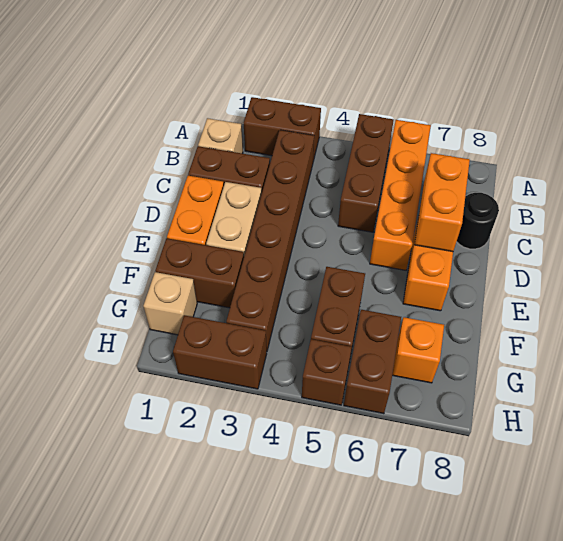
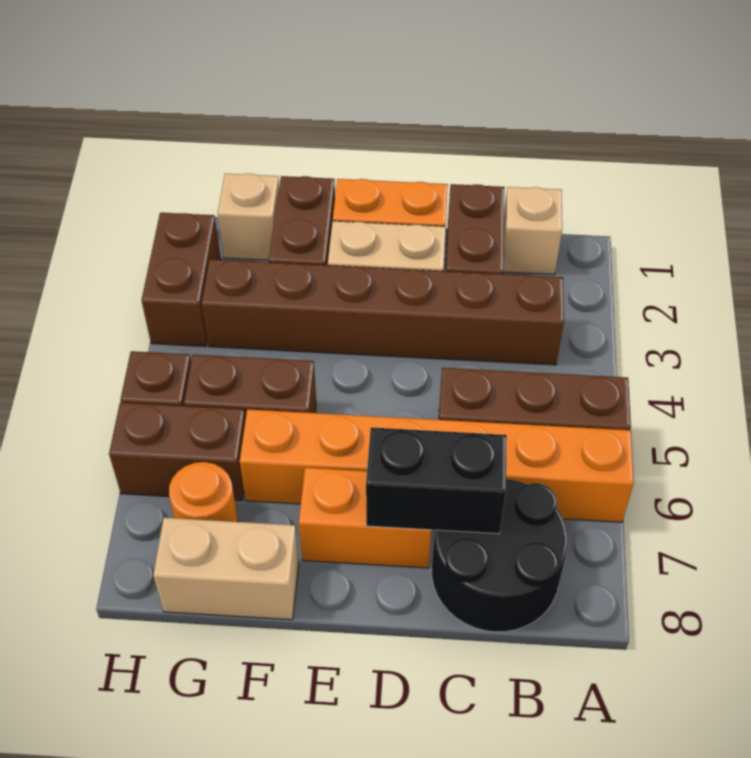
brown 1x2 brick [244,97,321,161] -> none
orange 1x4 brick [370,120,431,270] -> orange 1x6 brick [240,409,634,522]
orange 1x2 brick [414,153,470,252] -> black 1x2 brick [366,427,507,534]
black 1x1 round brick [457,193,499,249] -> black 2x2 round brick [432,479,568,632]
none -> tan 1x2 brick [153,518,299,620]
orange 1x1 brick [392,317,444,383] -> orange 1x1 round brick [169,462,238,522]

